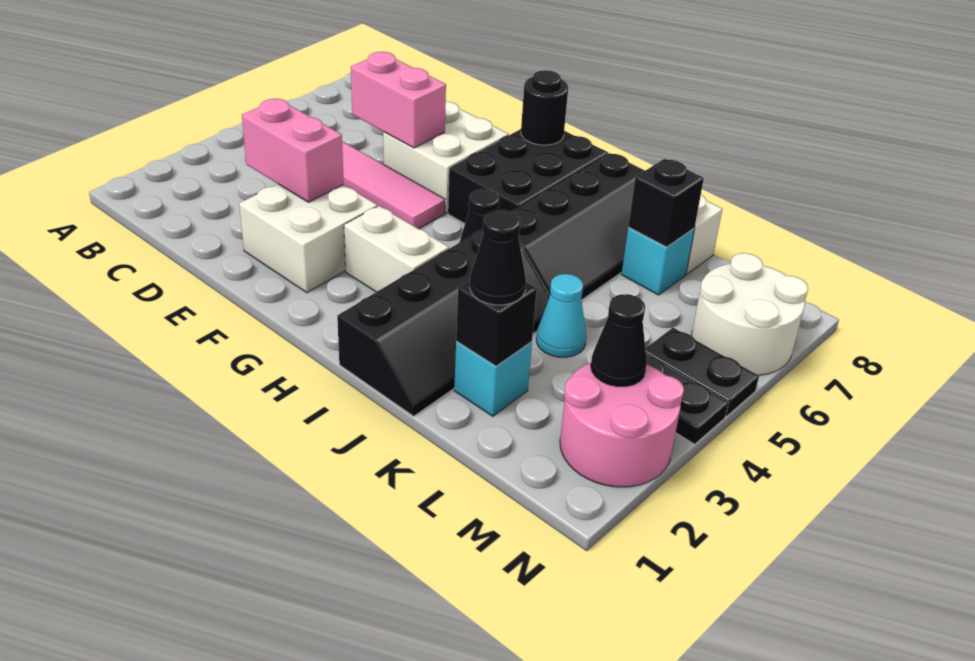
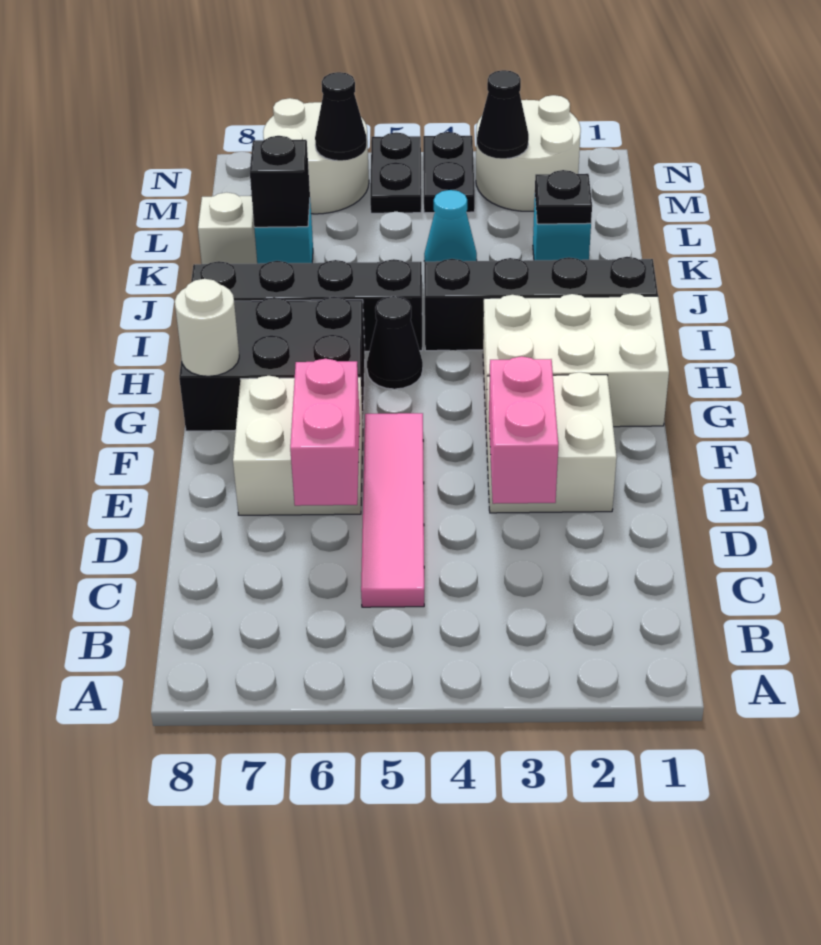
white 1x2 brick [344,206,449,292] -> white 2x3 brick [483,293,669,427]
black 1x1 round brick [521,70,568,145] -> white 1x1 round brick [175,279,239,376]
black 1x1 brick [456,281,537,366] -> black 1x1 plate [535,170,592,224]
black 1x1 cone [470,210,526,305] -> black 1x1 cone moved to [315,72,367,161]
pink 2x2 round brick [560,363,684,487] -> white 2x2 round brick [476,95,581,211]

